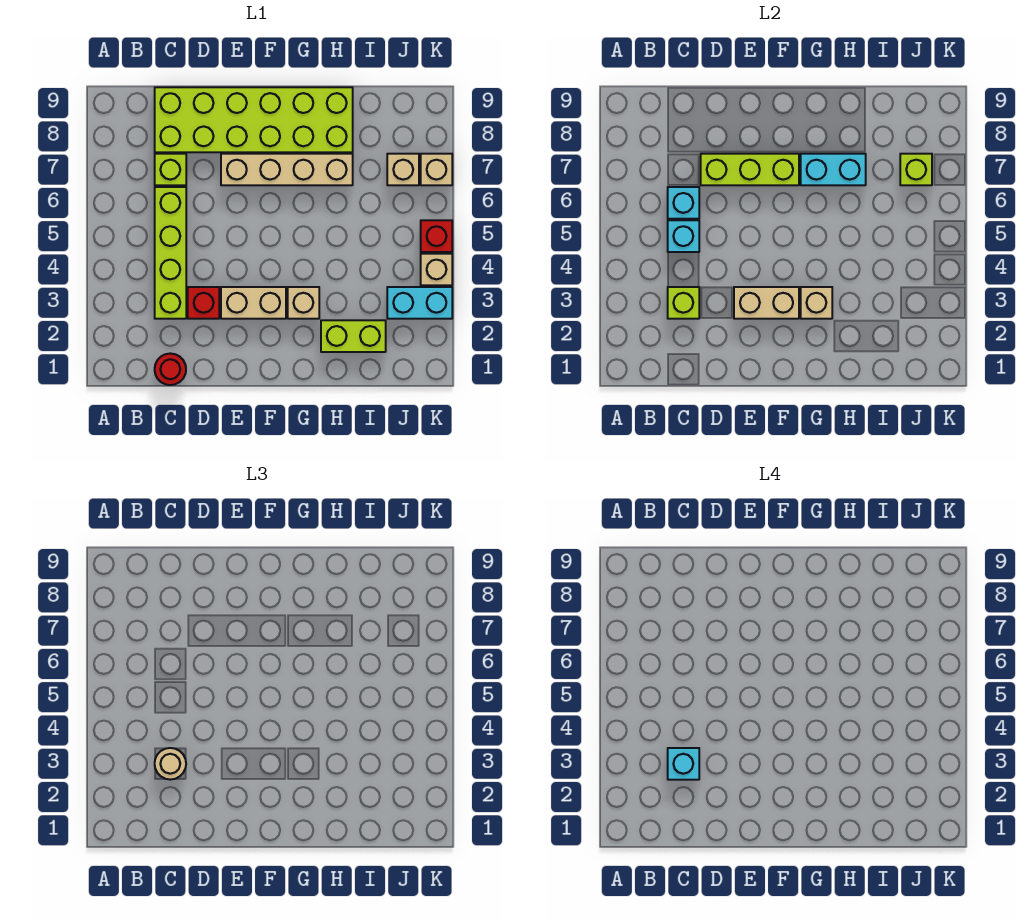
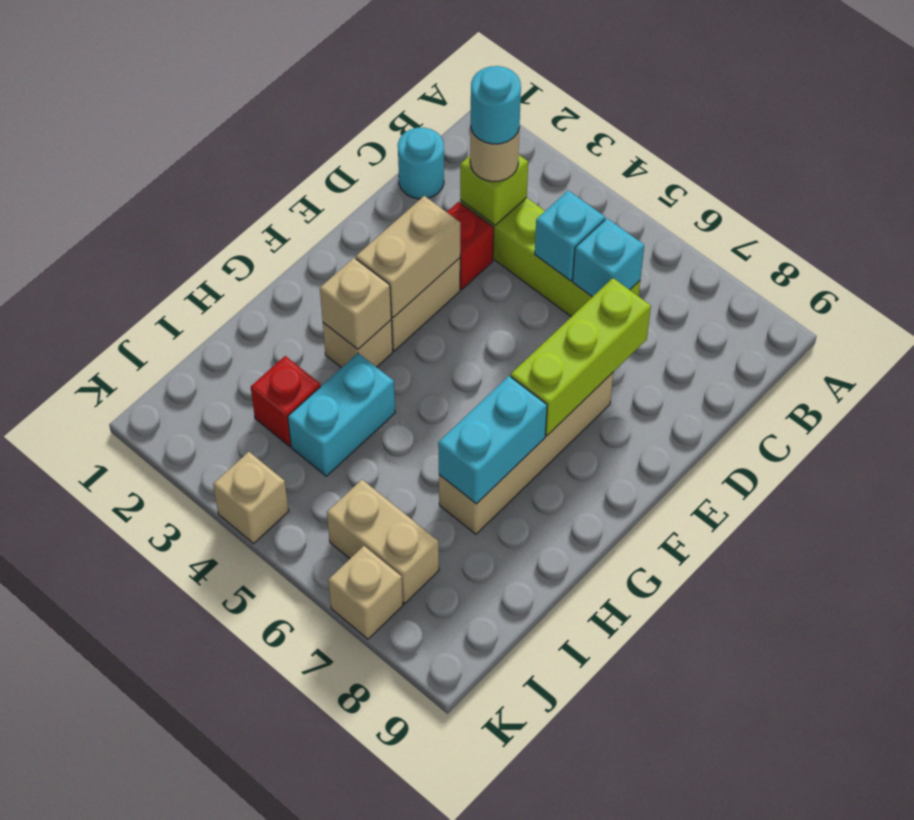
red 1x1 round brick [155,353,186,385] -> cyan 1x1 round brick [398,128,444,199]
cyan 1x1 brick [668,748,699,780] -> cyan 1x1 round brick [471,66,521,144]
lime 1x1 brick [155,154,186,185] -> none
lime 2x6 brick [155,87,353,152] -> none
lime 1x2 brick [321,320,386,352] -> none
cyan 1x2 brick [387,287,452,319] -> cyan 1x2 brick moved to [288,353,395,476]
tan 1x1 brick [387,154,419,185] -> tan 1x2 brick [327,480,439,604]
lime 1x1 brick [900,154,932,185] -> none
red 1x1 brick [421,220,452,252] -> red 1x1 brick moved to [251,356,321,446]

